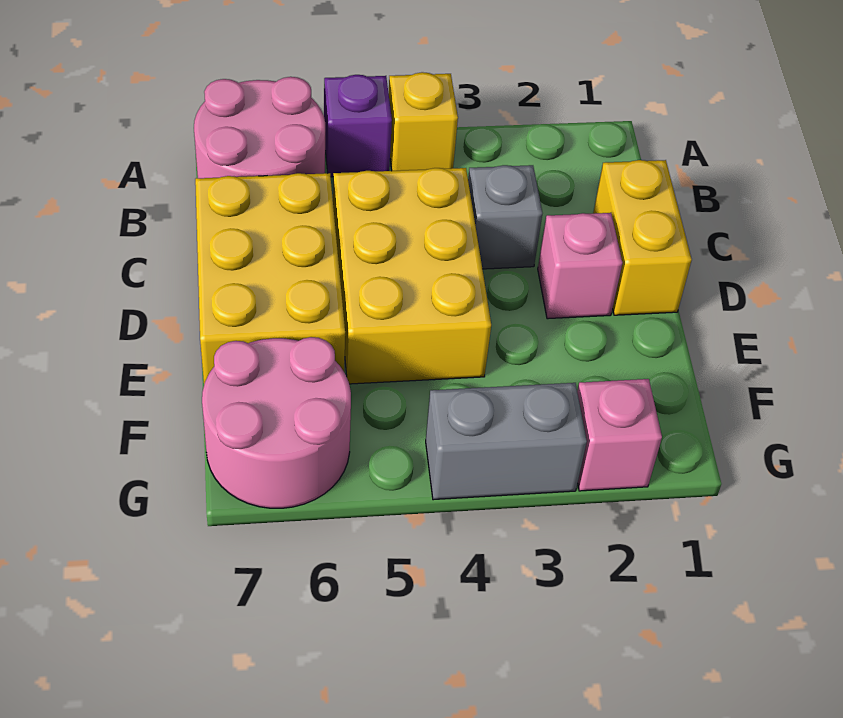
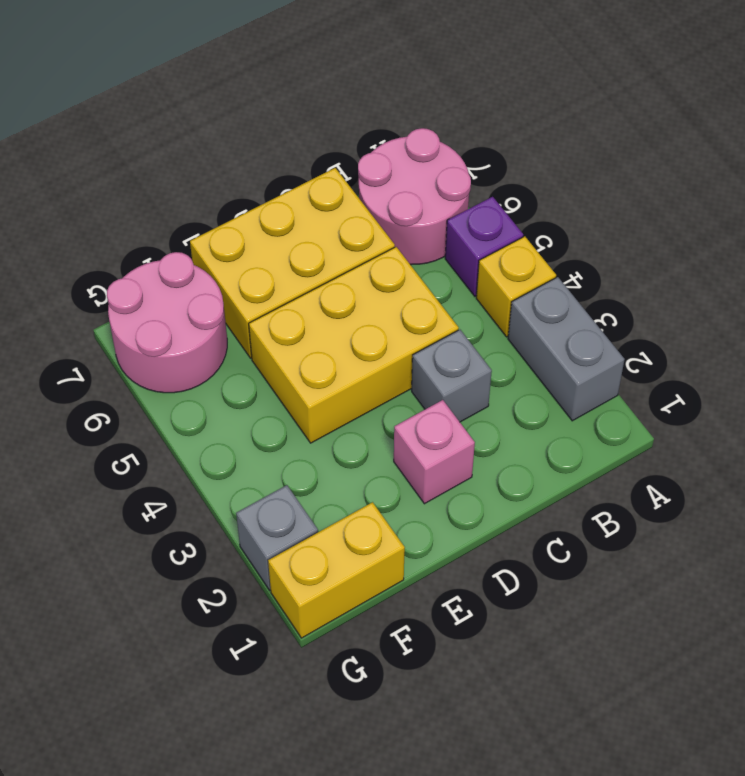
yellow 1x2 brick [593,160,692,315] -> yellow 1x2 brick moved to [268,502,405,638]
pink 1x1 brick [577,379,662,491] -> grey 1x1 brick [236,485,318,590]
grey 1x2 brick [426,383,587,500] -> grey 1x2 brick moved to [508,277,625,421]

